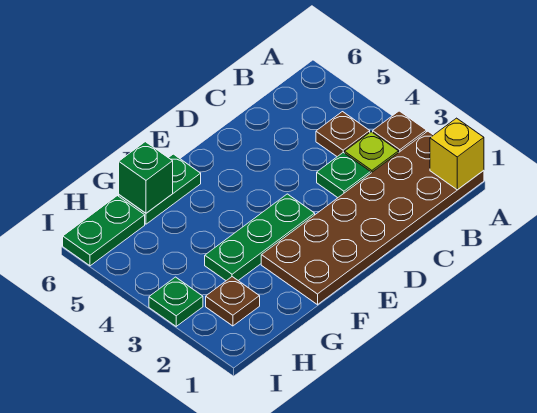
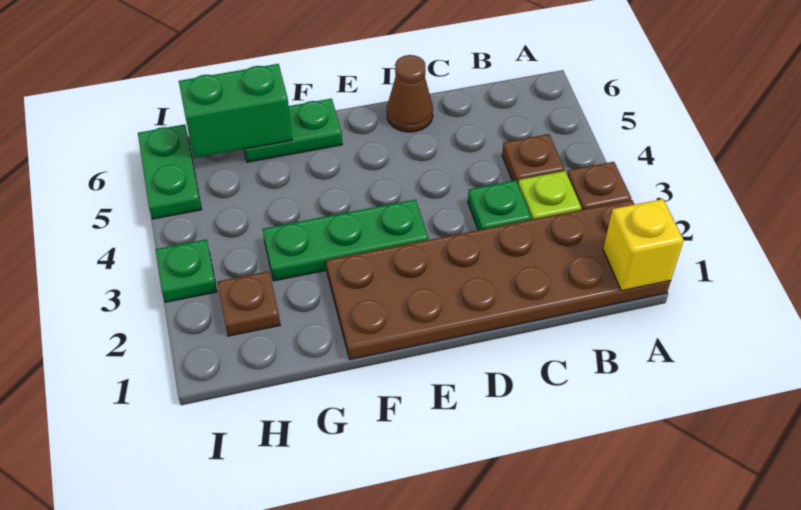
none -> brown 1x1 cone [387,55,433,132]
green 1x1 brick [119,142,173,213] -> green 1x2 brick [179,64,292,158]
green 1x2 plate [63,196,145,266] -> green 1x2 plate turned to [138,124,202,219]

